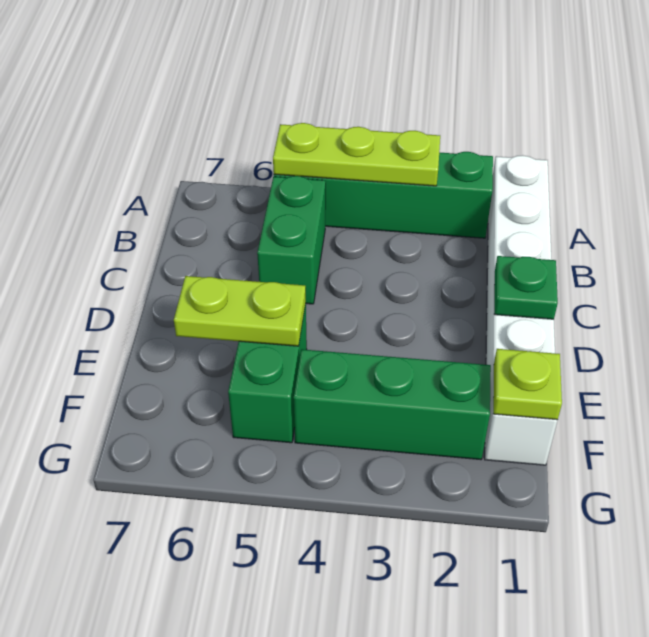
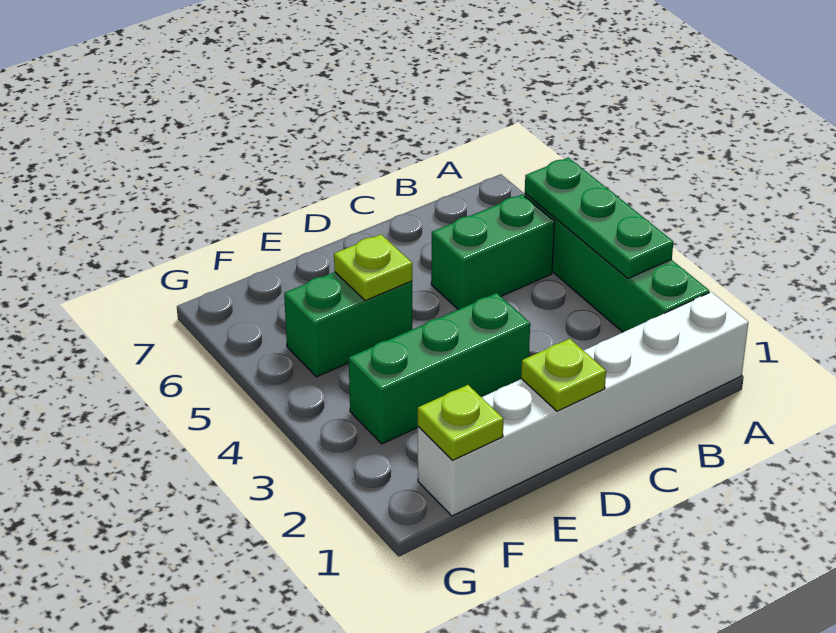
lime 1x3 plate [273,123,440,186] -> green 1x3 plate [525,158,673,279]
green 1x1 plate [494,256,558,319] -> lime 1x1 plate [521,339,606,411]
lime 1x2 plate [174,276,306,346] -> lime 1x1 plate [334,234,412,301]
green 1x3 brick [294,349,491,460] -> green 1x3 brick turned to [349,293,530,444]

